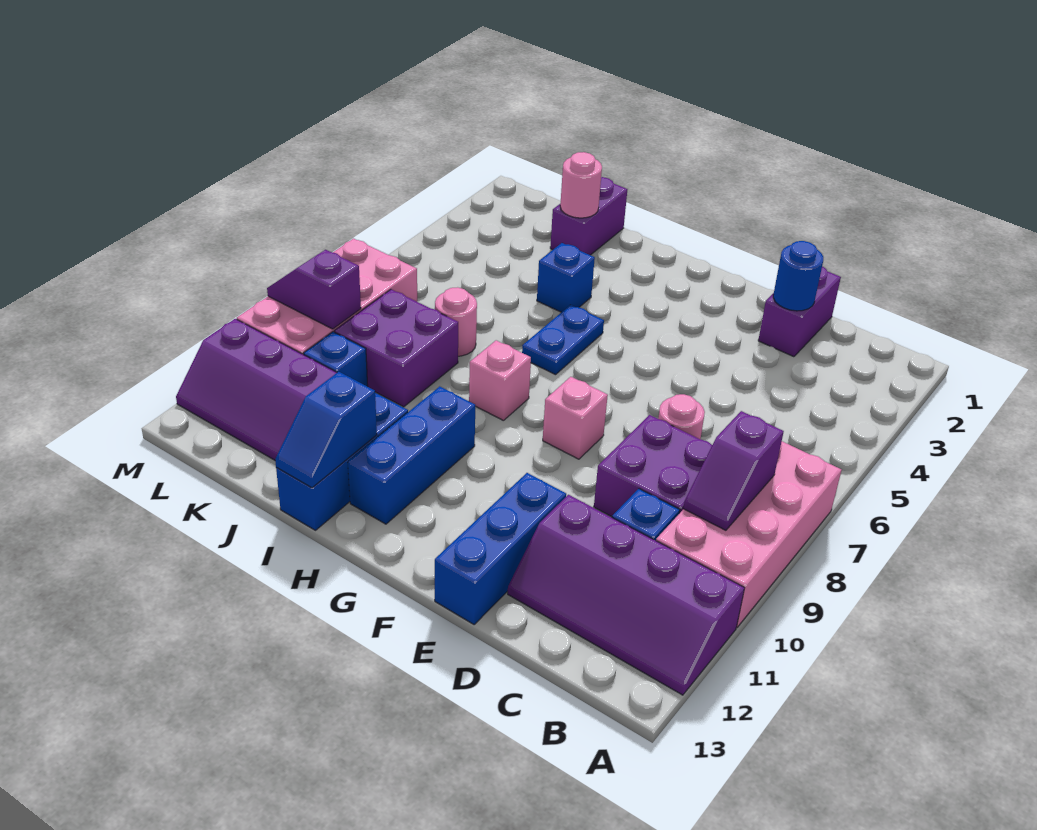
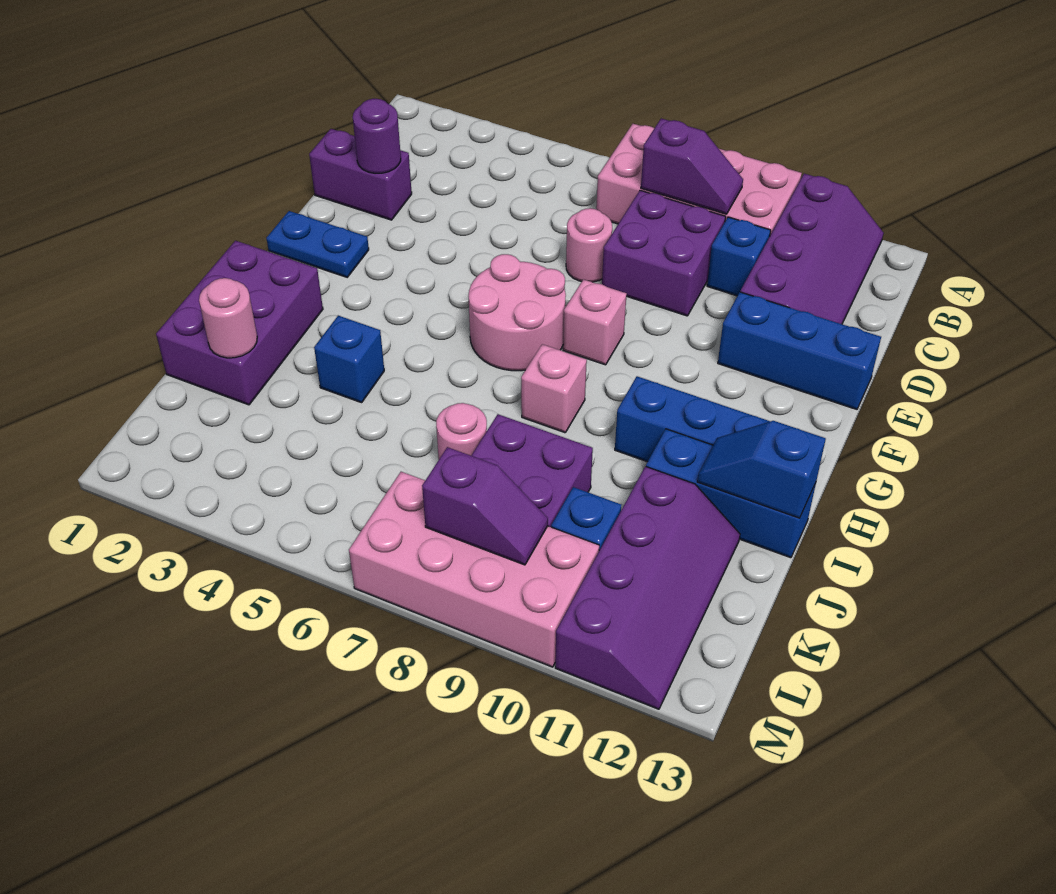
blue 1x1 round brick [773,241,823,311] -> purple 1x1 round brick [353,99,401,173]
none -> pink 2x2 round brick [469,254,566,371]
blue 1x2 plate [522,305,604,375] -> blue 1x2 plate moved to [266,211,369,277]
blue 1x2 slope [275,372,377,488] -> blue 1x2 slope turned to [697,421,826,518]
purple 1x2 brick [550,177,627,255] -> purple 2x3 brick [156,241,323,405]
purple 1x2 slope [267,250,361,329] -> purple 1x2 slope turned to [422,447,548,565]

